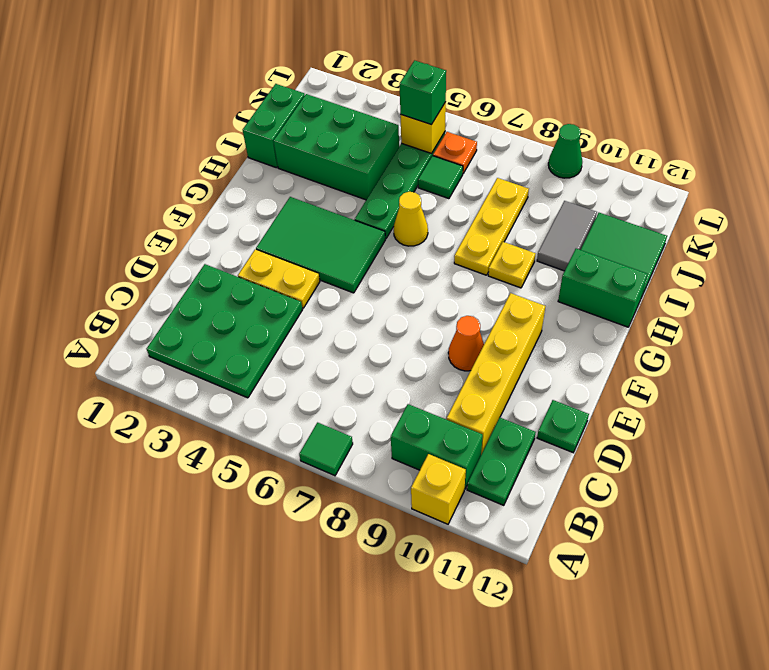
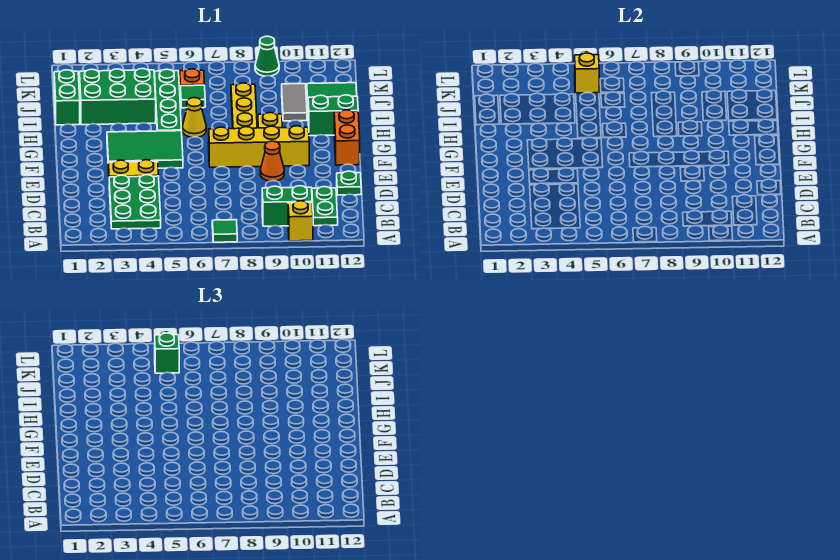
green 3x3 plate [146,264,302,398] -> green 2x3 plate [109,175,161,229]
yellow 1x4 brick [447,293,545,454] -> yellow 1x4 brick turned to [209,126,309,167]
none -> orange 1x2 brick [334,110,360,165]

